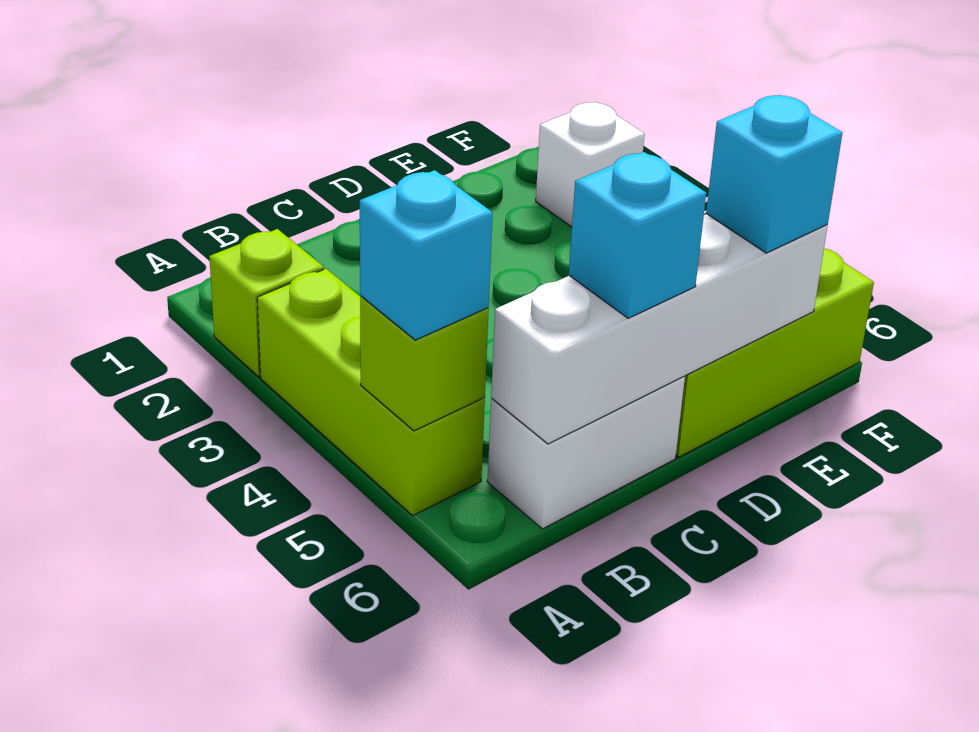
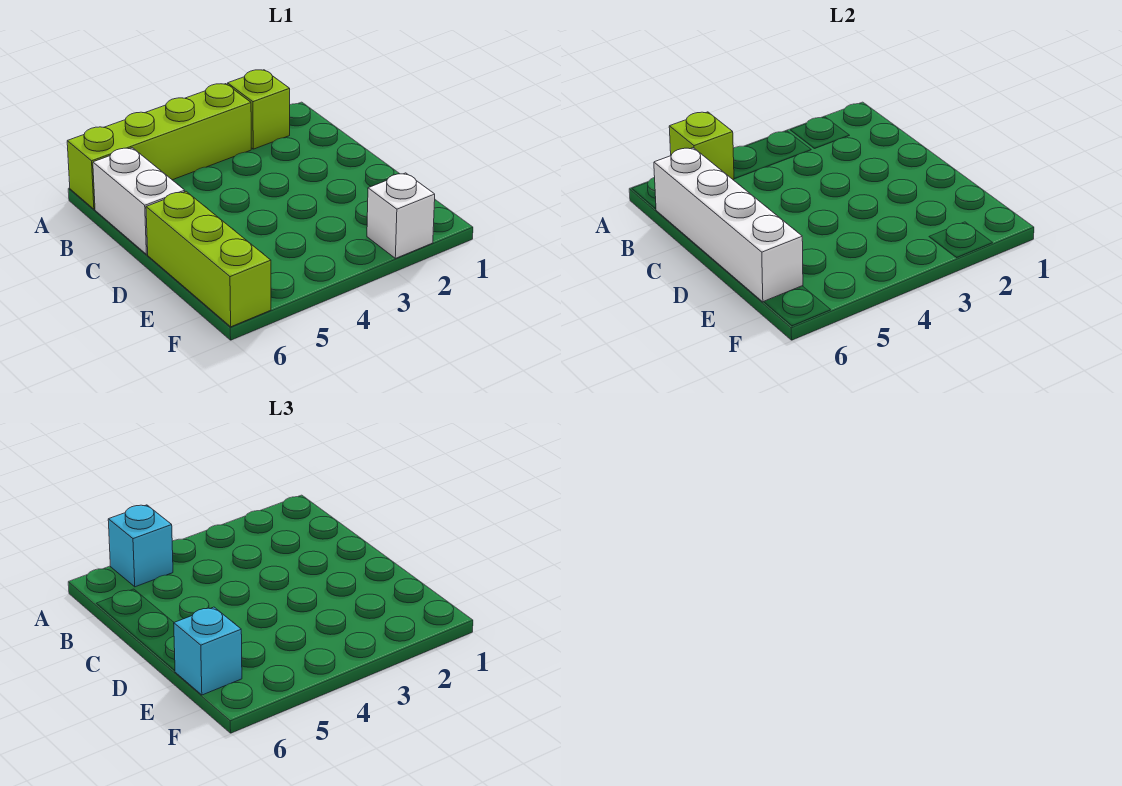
lime 1x3 brick [257,269,485,516] -> lime 1x4 brick [67,84,251,209]
cyan 1x1 brick [569,152,706,318] -> none

